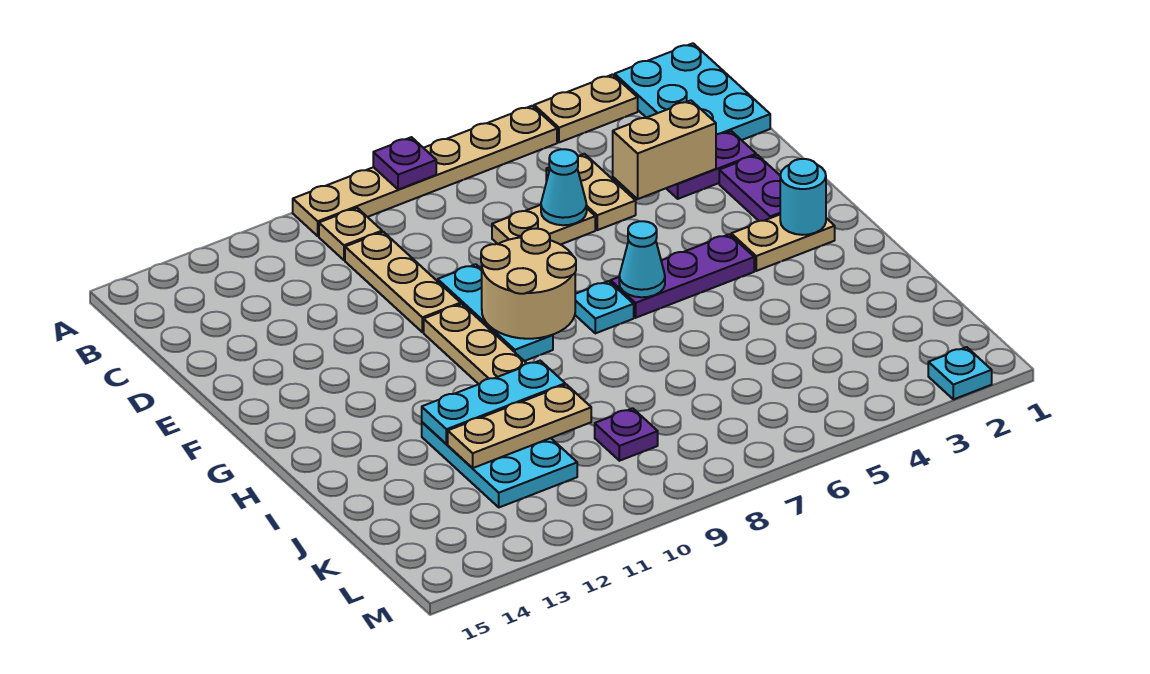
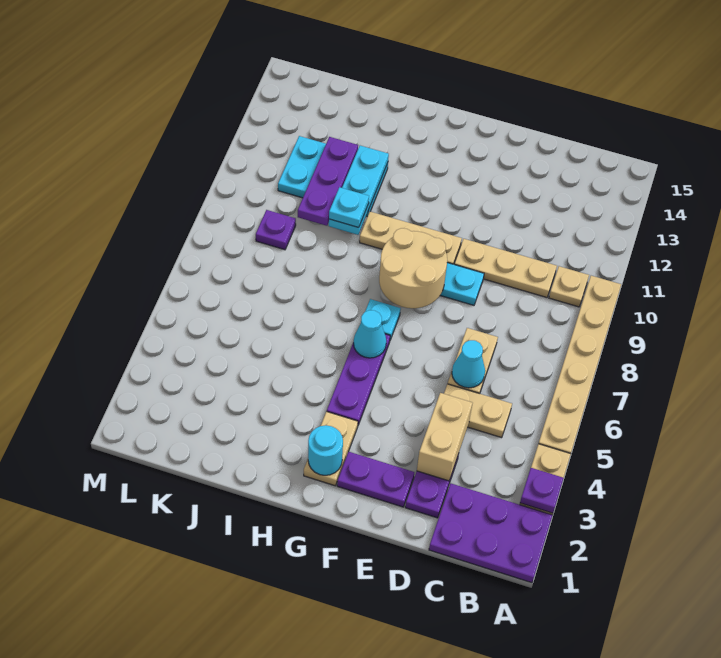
cyan 2x3 plate [615,43,770,140] -> purple 2x3 plate [429,484,552,583]
purple 1x1 plate [373,137,436,190] -> purple 1x1 plate moved to [520,468,564,513]
tan 1x3 plate [448,385,591,468] -> purple 1x3 plate [298,137,358,226]
cyan 1x1 plate [928,347,992,399] -> cyan 1x1 plate moved to [329,187,369,227]

